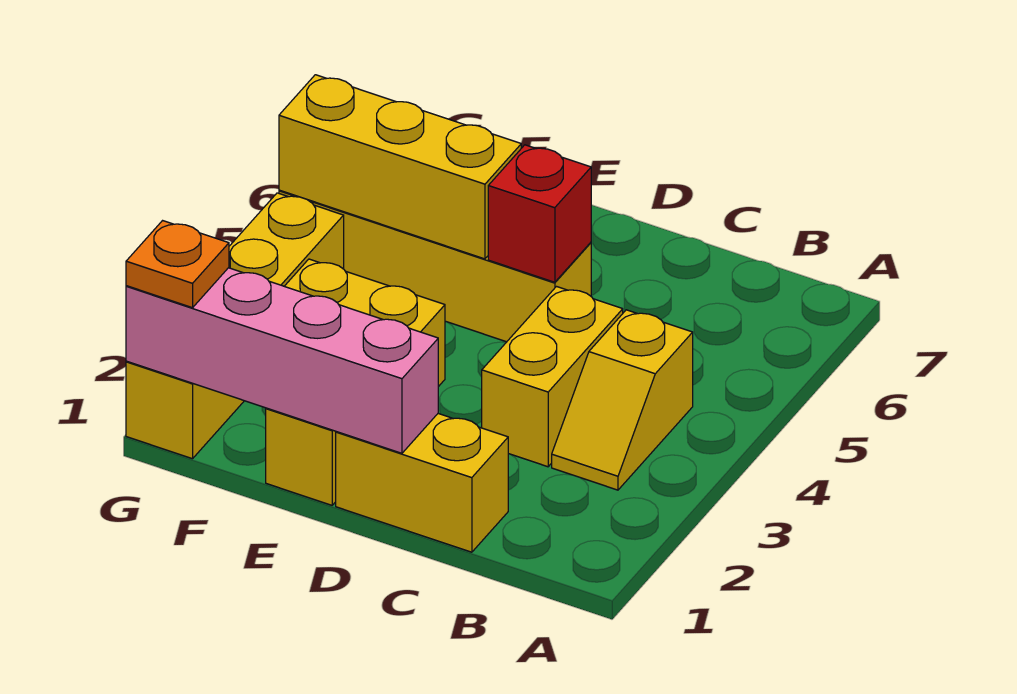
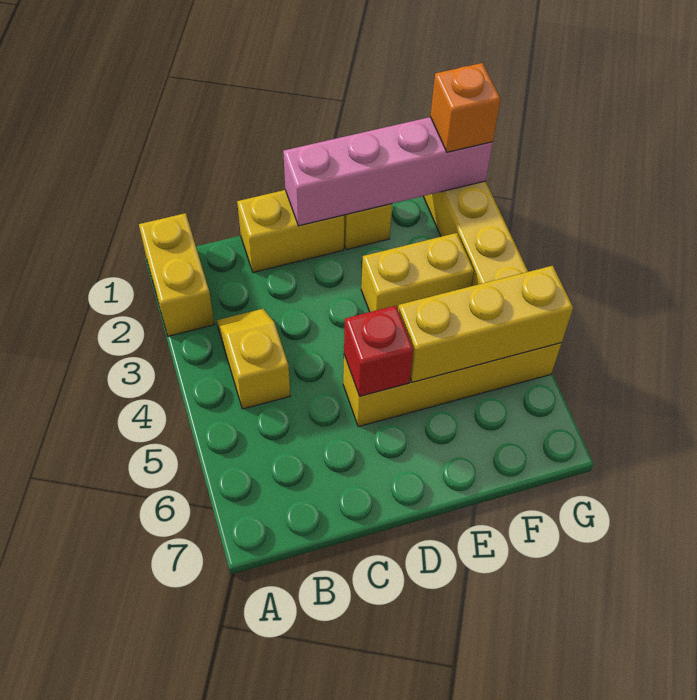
yellow 1x2 brick [482,287,623,467] -> yellow 1x2 brick moved to [139,213,214,336]
orange 1x1 plate [126,221,229,308] -> orange 1x1 brick [430,63,501,152]

